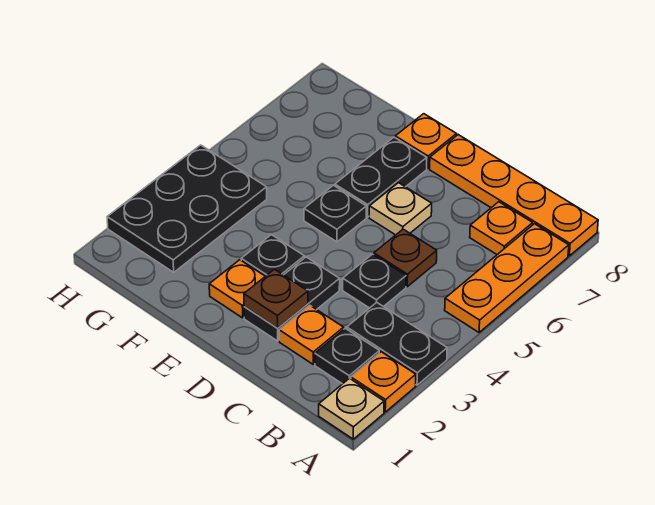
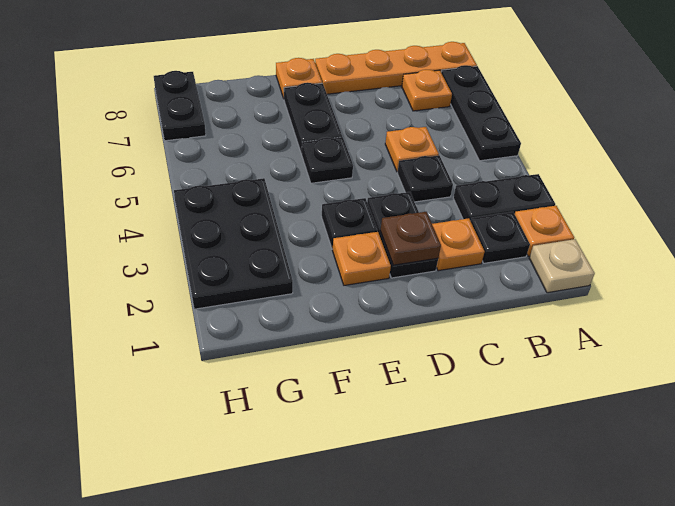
orange 1x3 plate [445,224,569,332] -> black 1x3 plate [441,65,521,161]
brown 1x1 plate [374,229,437,287] -> orange 1x1 plate [385,127,439,172]
tan 1x1 plate [369,183,432,235] -> none
none -> black 1x2 plate [154,71,206,141]

